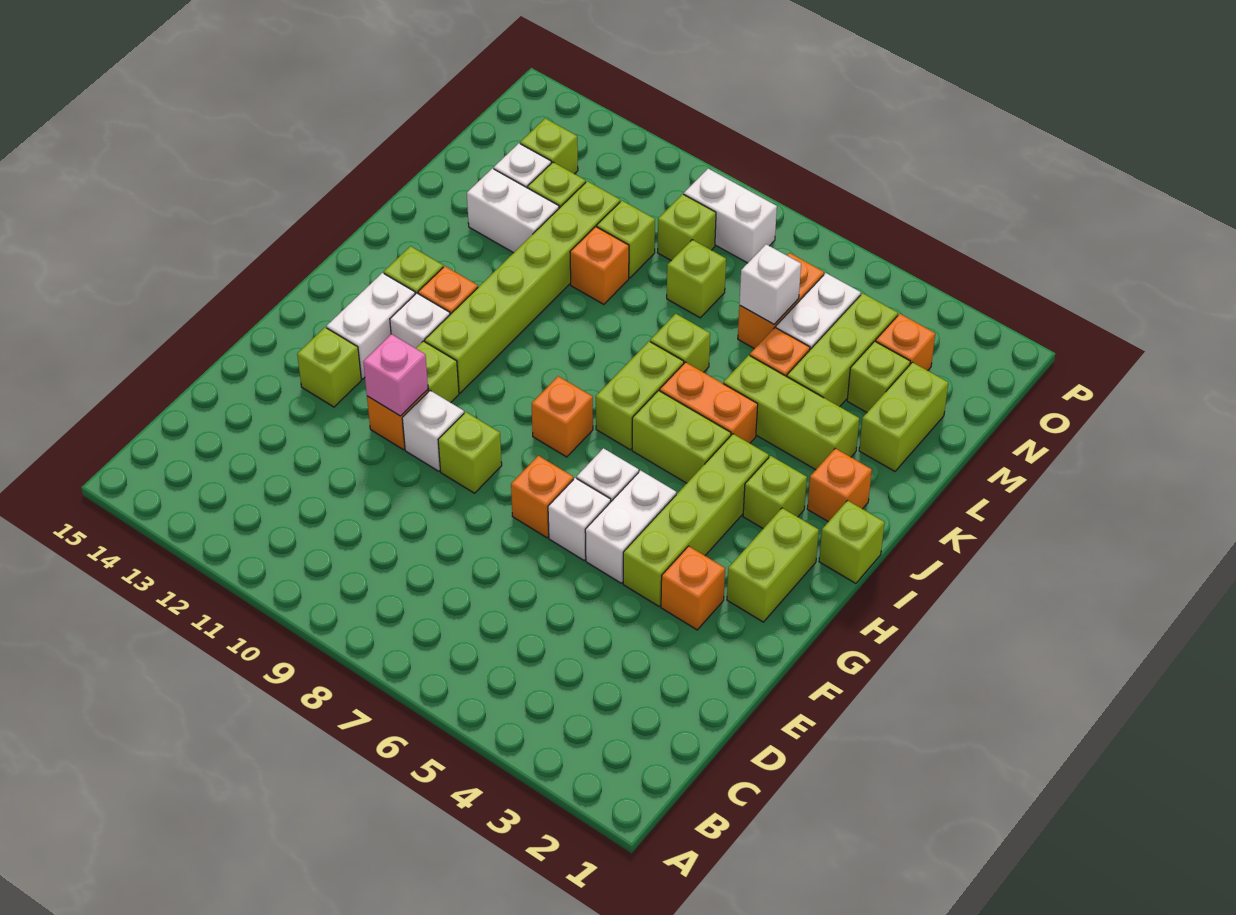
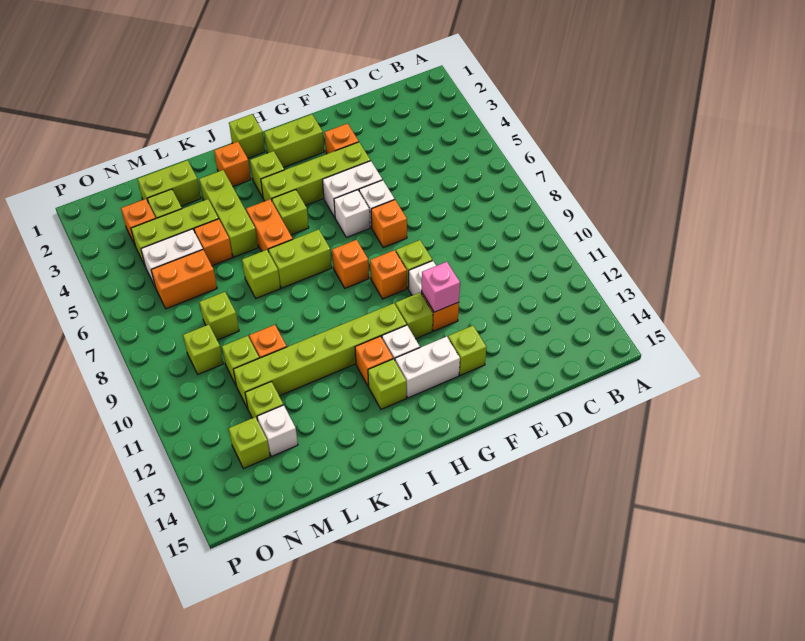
none -> orange 1x1 brick [370,250,407,299]
lime 1x2 brick [632,391,731,483] -> lime 1x1 brick [272,190,309,235]
white 1x2 brick [467,168,559,253] -> none
white 1x1 brick [739,244,801,324] -> none
white 1x2 brick [684,169,777,263] -> none

